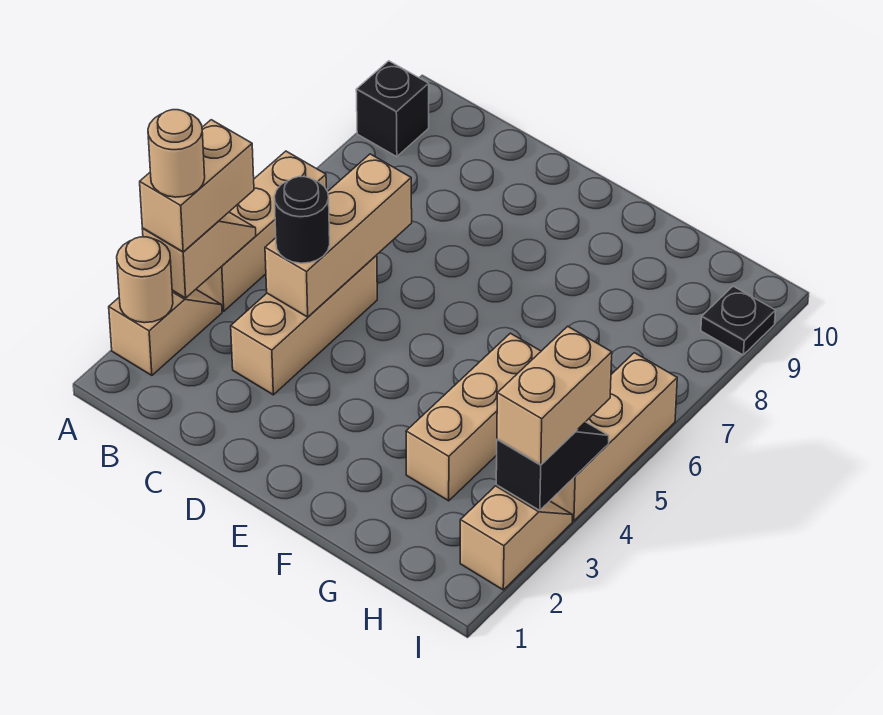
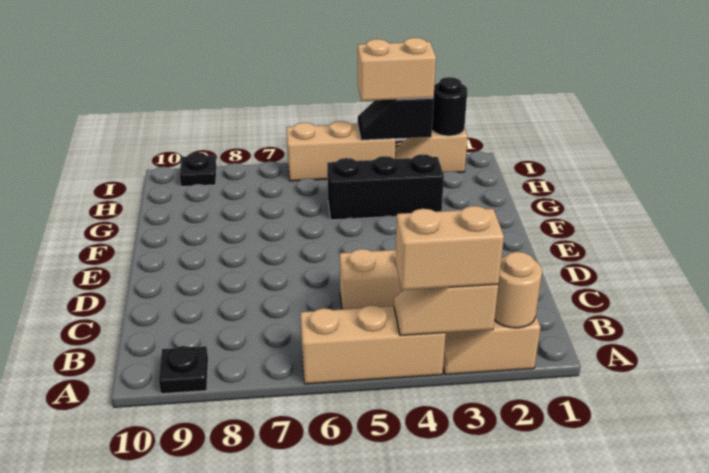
tan 1x1 round brick [148,110,205,197] -> none
black 1x1 brick [356,61,429,157] -> black 1x1 plate [159,346,208,394]
tan 1x3 brick [265,154,412,317] -> none
black 1x1 round brick [274,177,330,263] -> black 1x1 round brick moved to [432,77,467,136]
tan 1x3 brick [406,333,541,501] -> black 1x3 brick [327,154,444,220]

